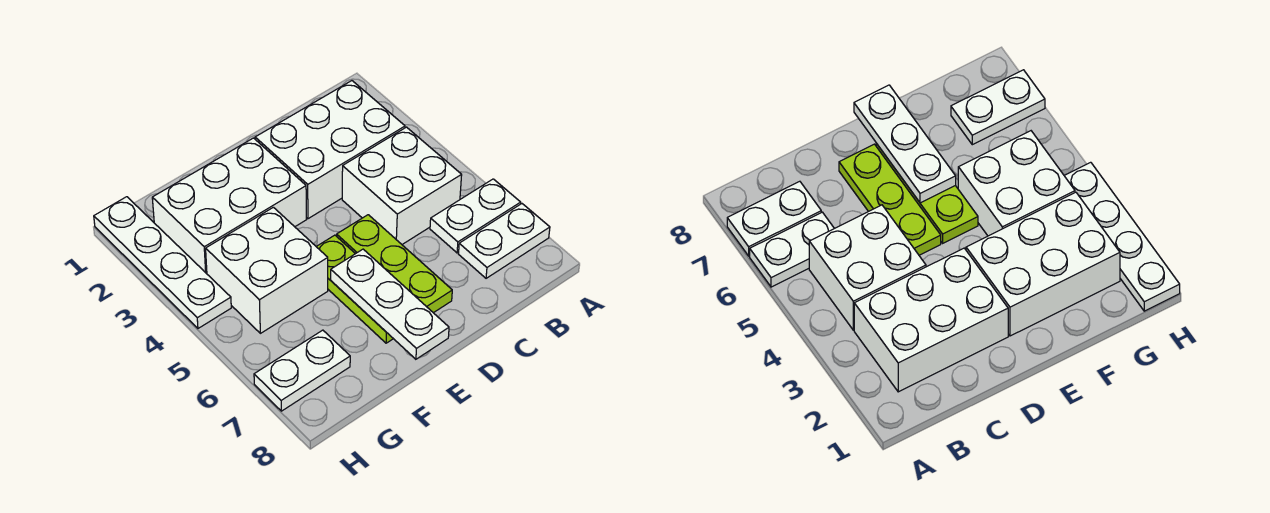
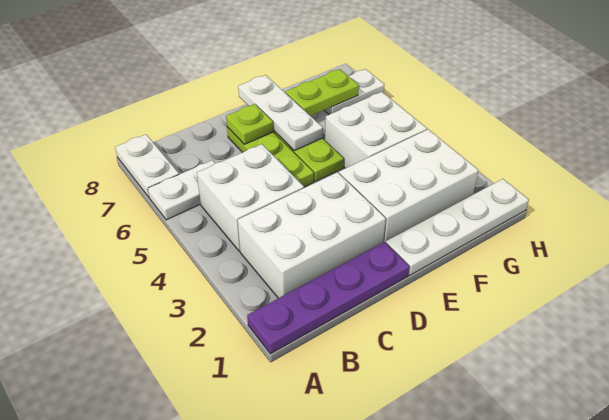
none -> purple 1x4 plate [247,242,409,354]
white 1x2 plate [459,204,550,278] -> white 1x2 plate turned to [115,135,179,197]
none -> lime 1x1 plate [226,104,273,144]
none -> lime 1x2 plate [285,69,359,116]
white 1x4 plate [94,197,231,328] -> white 1x4 plate turned to [386,179,529,276]

